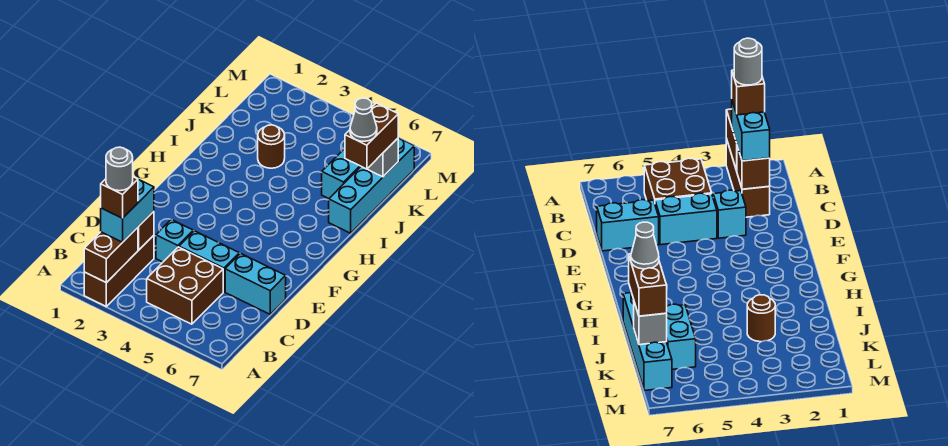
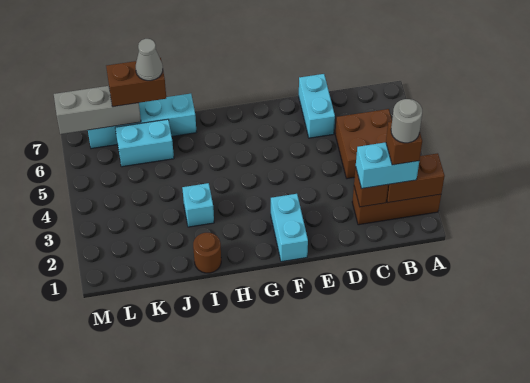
cyan 1x1 brick [156,220,193,262] -> cyan 1x1 brick moved to [182,183,214,227]
cyan 1x2 brick [179,231,239,292] -> cyan 1x2 brick moved to [271,194,308,262]
brown 1x1 round brick [258,125,285,168] -> brown 1x1 round brick moved to [193,233,221,273]
grey 1x1 brick [368,138,398,177] -> grey 1x3 brick [54,86,141,134]

